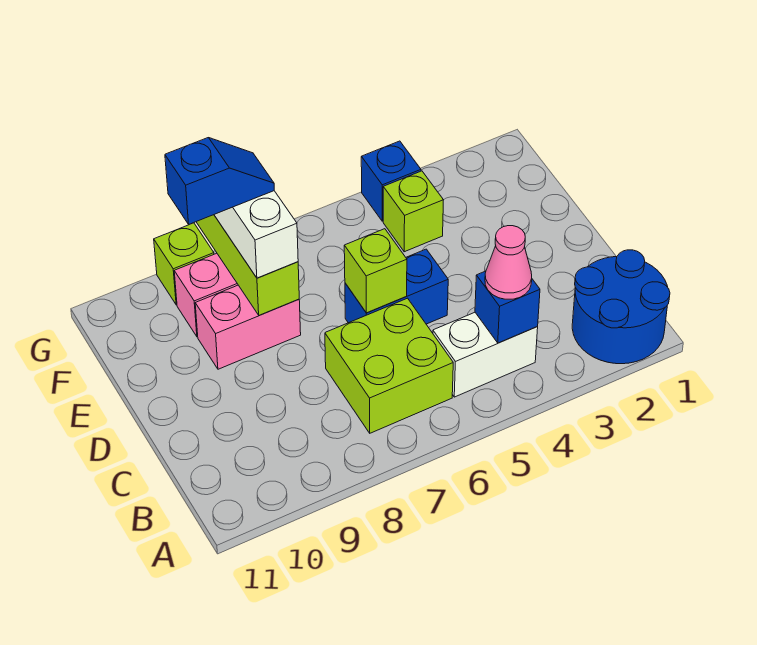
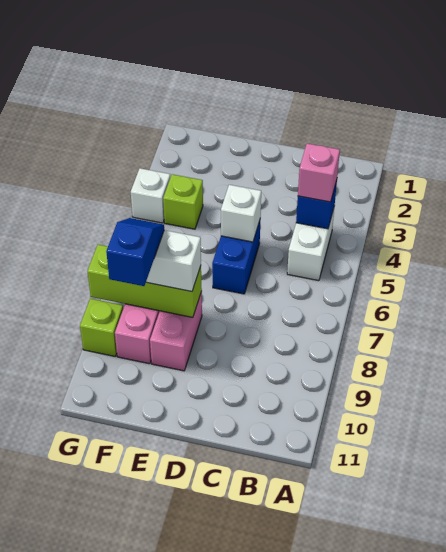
blue 2x2 round brick [572,250,670,364] -> none
pink 1x1 cone [485,226,532,299] -> pink 1x1 brick [298,143,340,202]
lime 2x2 brick [325,298,453,433] -> none
none -> white 1x1 brick [221,185,261,242]
lime 1x1 brick [344,229,407,313] -> none
blue 1x1 brick [361,141,421,221] -> white 1x1 brick [131,168,170,223]

